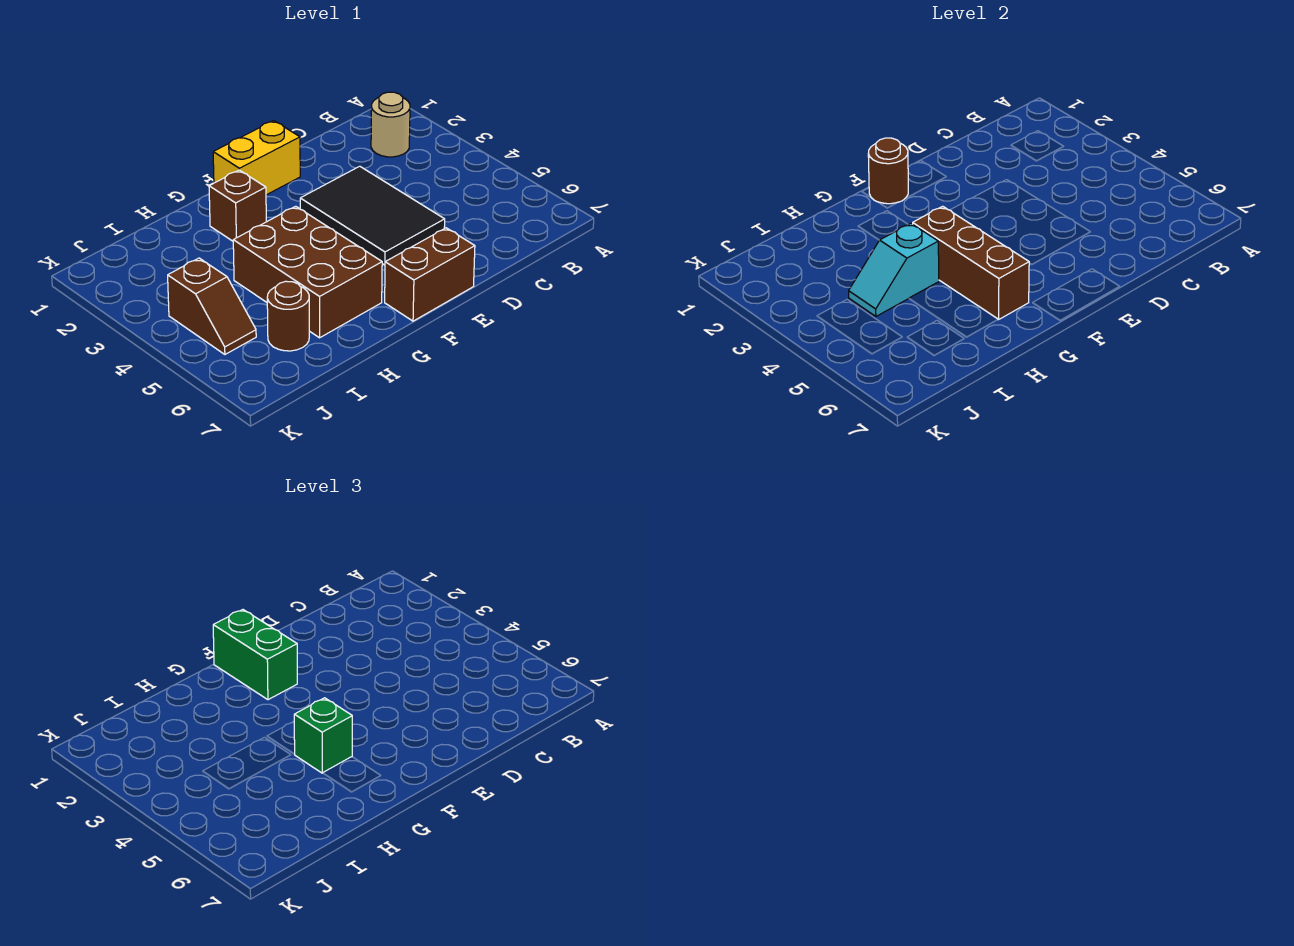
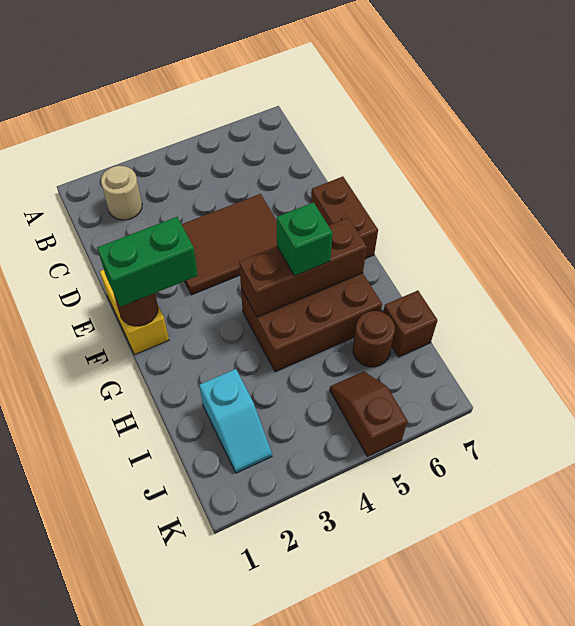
black 2x3 tile [300,166,445,265] -> brown 2x3 tile [182,194,277,295]
brown 1x1 brick [209,170,266,241] -> brown 1x1 brick moved to [383,290,438,357]
cyan 1x2 slope [849,224,939,316] -> cyan 1x2 slope moved to [199,369,272,473]
brown 1x2 slope [168,258,256,354] -> brown 1x2 slope turned to [330,371,408,456]

